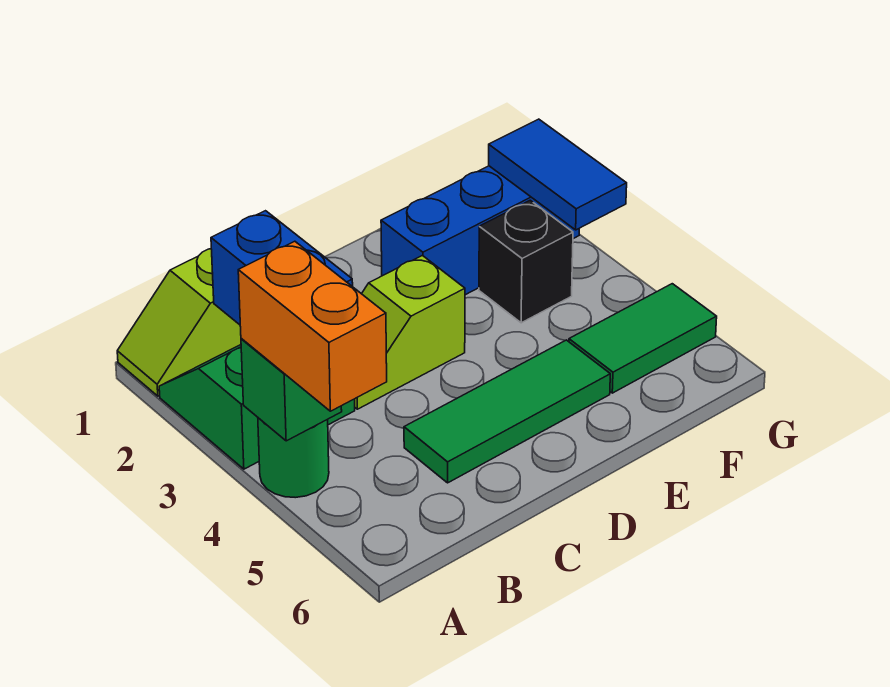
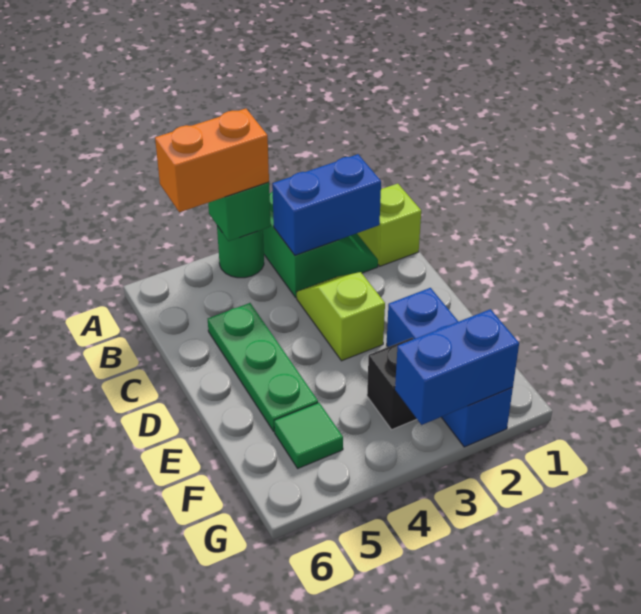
green 1x3 tile [404,340,610,483] -> green 1x3 plate [208,303,318,431]
green 1x2 tile [569,284,717,393] -> green 1x1 tile [274,403,343,468]
blue 1x2 tile [489,119,627,230] -> blue 1x2 brick [395,309,519,425]

